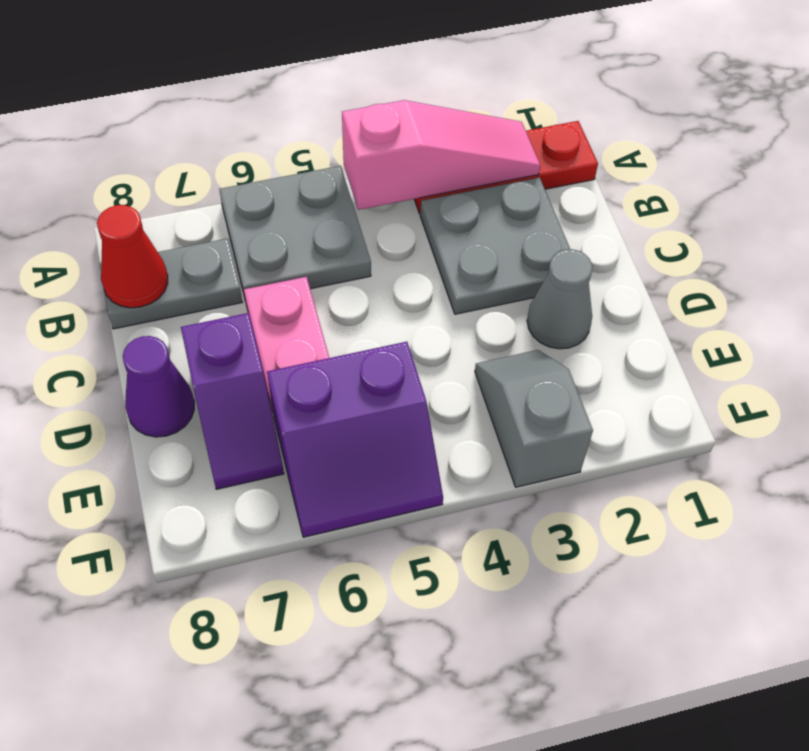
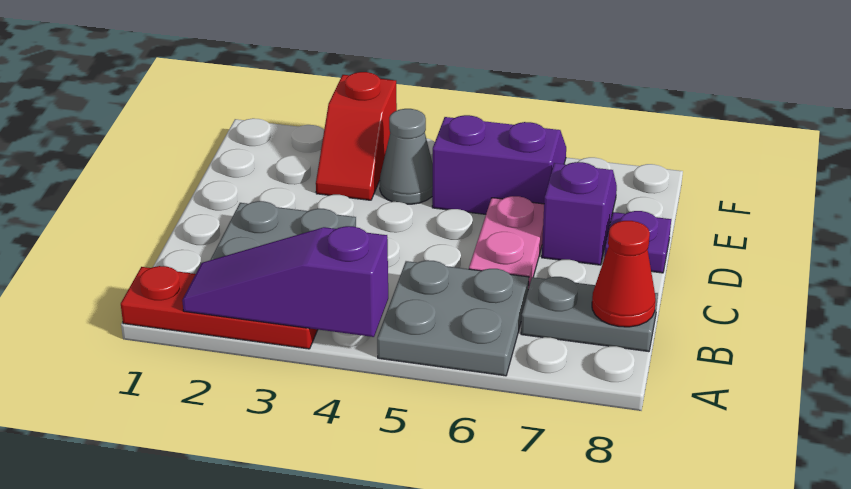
pink 1x3 slope [342,100,540,210] -> purple 1x3 slope [182,226,388,337]
grey 1x1 cone [527,249,592,349] -> grey 1x1 cone moved to [380,109,433,204]
purple 1x1 cone [123,336,194,437] -> purple 1x1 plate [604,211,671,273]
grey 1x2 slope [475,350,593,487] -> red 1x2 slope [316,72,397,200]

